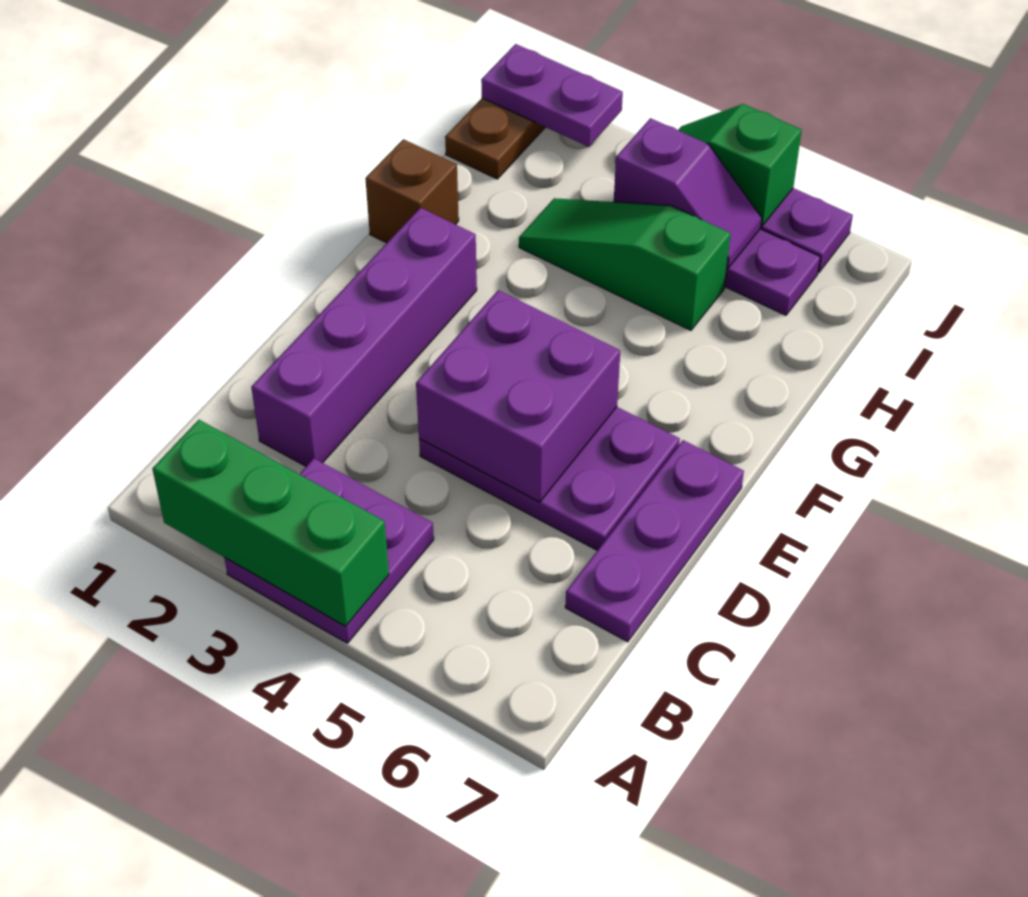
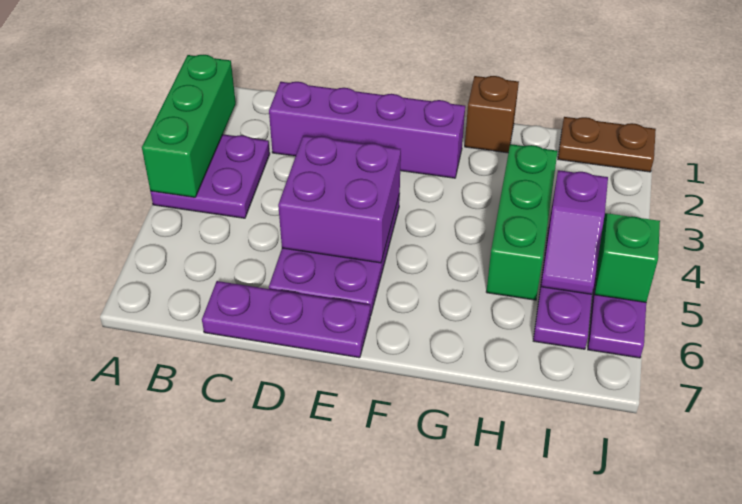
green 1x3 slope [519,198,731,330] -> green 1x3 brick [486,144,558,300]
purple 1x2 plate [481,44,623,147] -> none

